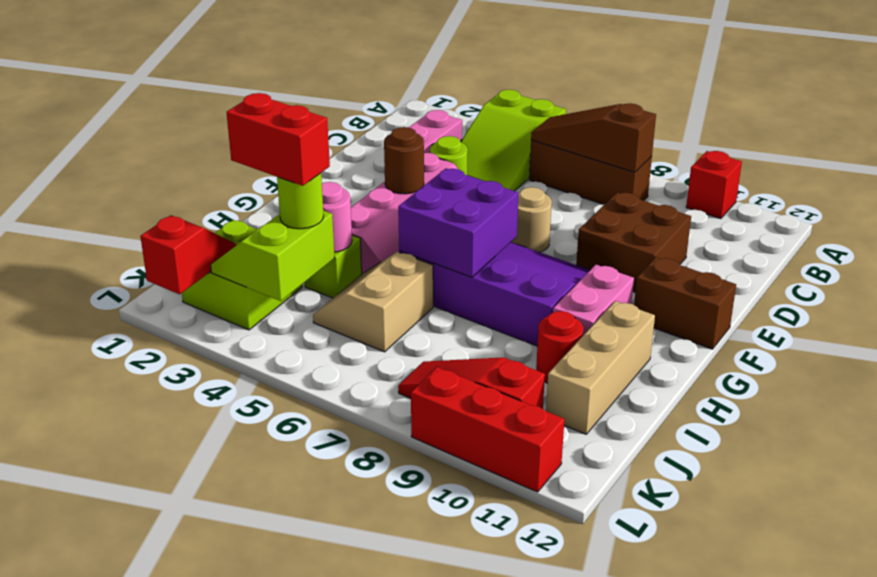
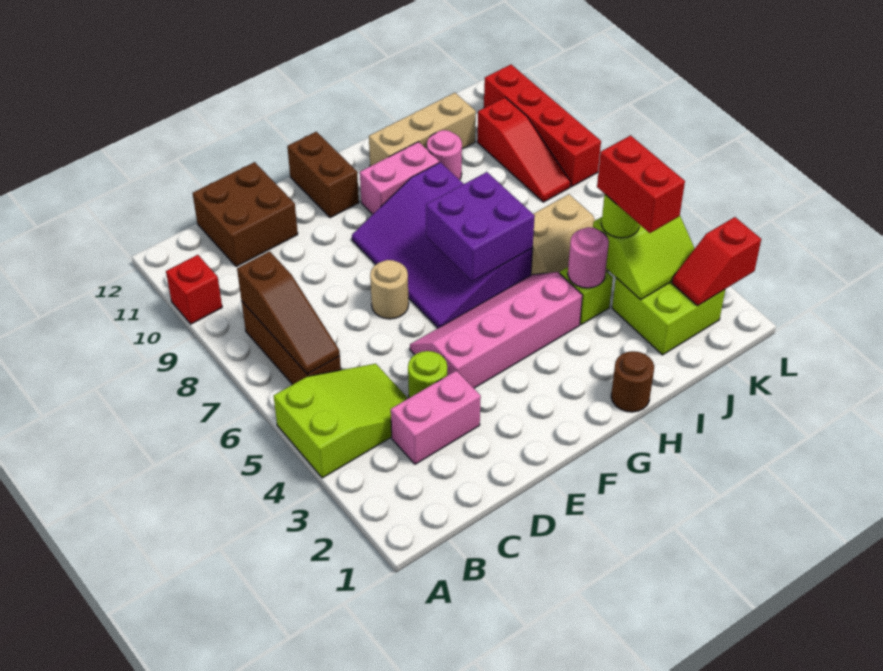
brown 2x2 brick [576,192,691,292] -> brown 2x2 brick moved to [193,162,298,267]
brown 1x1 round brick [384,127,424,194] -> brown 1x1 round brick moved to [611,351,654,412]
red 1x1 round brick [536,311,583,383] -> pink 1x1 round brick [427,130,462,180]
red 1x3 brick [411,367,564,492] -> red 1x4 brick [484,65,601,186]

